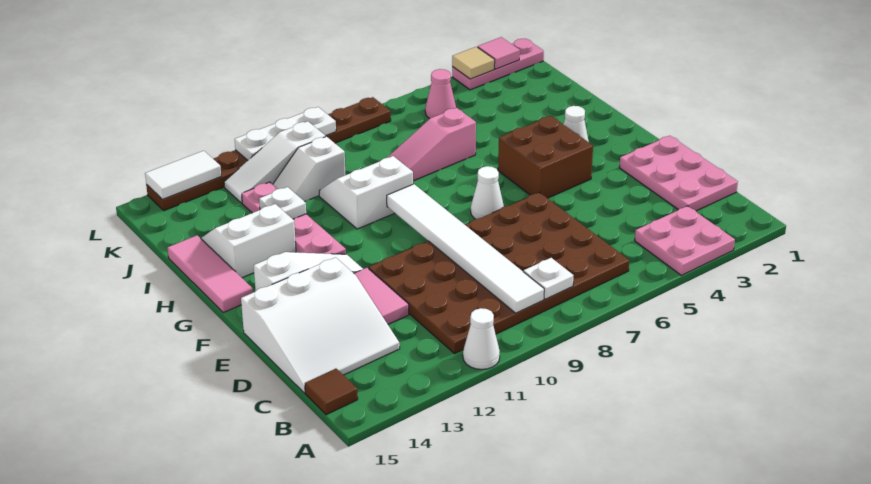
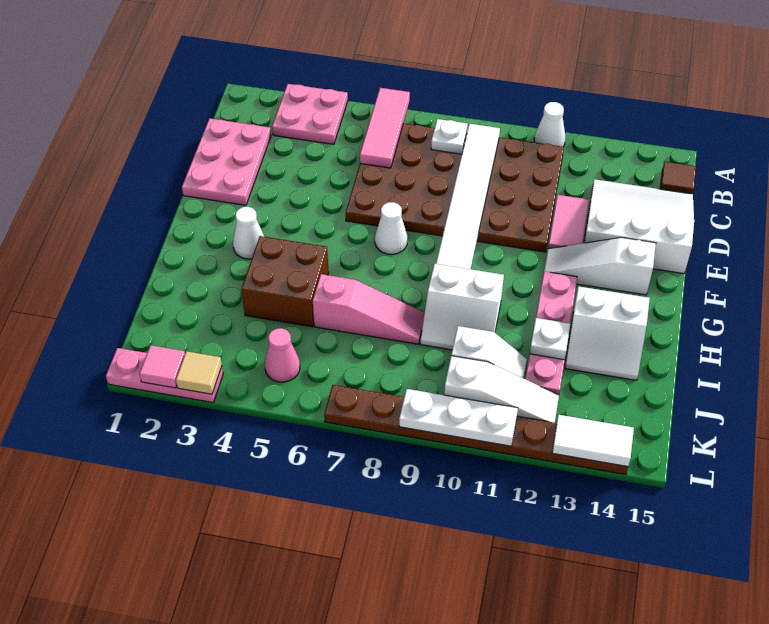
brown 2x2 brick [498,116,593,198] -> brown 2x2 brick moved to [241,236,329,327]
pink 1x3 tile [168,235,253,313] -> pink 1x3 tile moved to [360,88,410,168]

